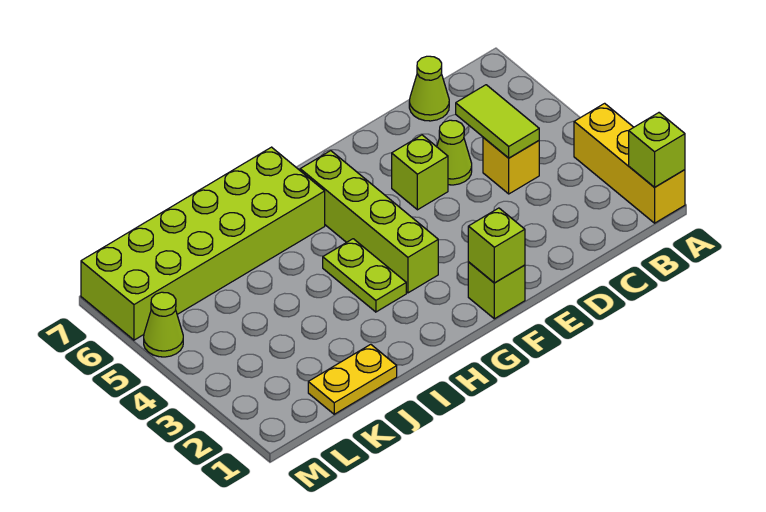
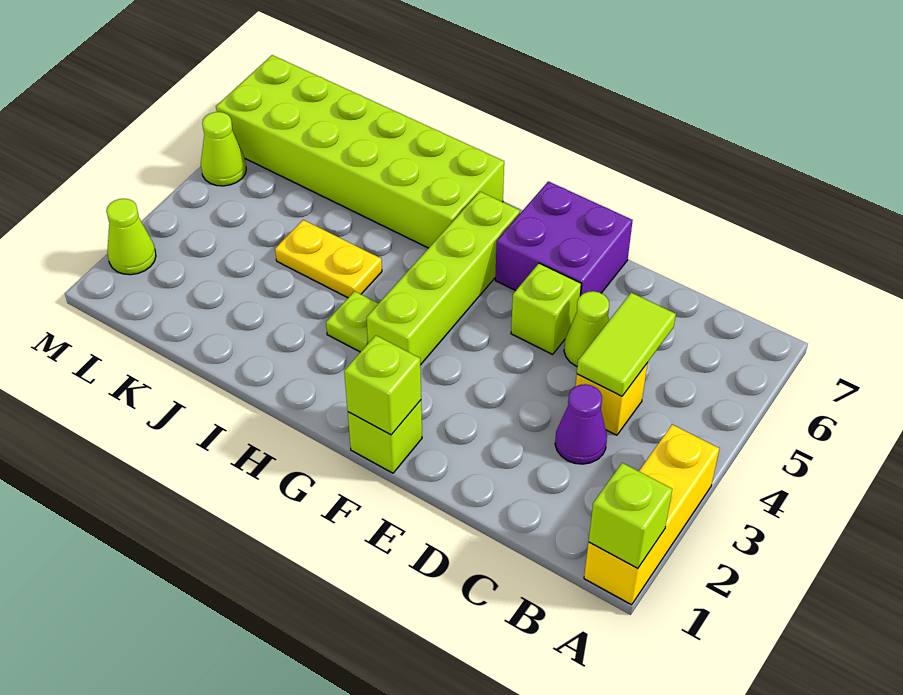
none -> purple 1x1 cone [555,384,607,464]
lime 1x1 cone [409,56,449,121] -> lime 1x1 cone moved to [106,199,156,275]
none -> purple 2x2 brick [495,181,633,296]
lime 1x2 plate [323,239,406,312] -> lime 1x1 plate [326,291,379,352]
yellow 1x2 plate [308,344,397,414] -> yellow 1x2 plate moved to [275,220,382,298]

